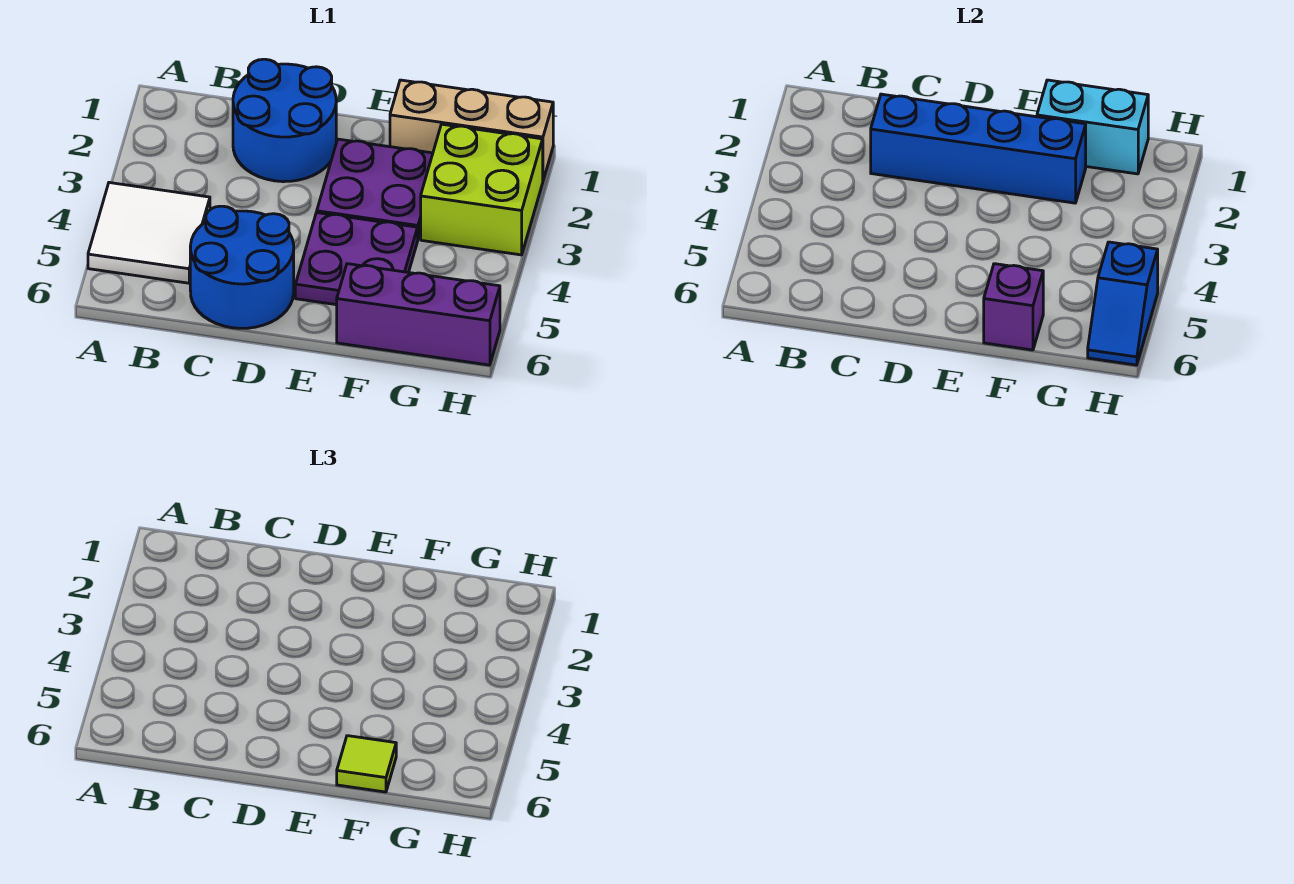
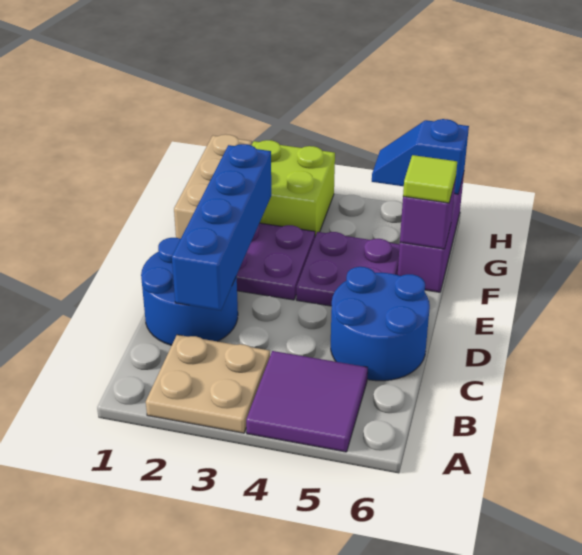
none -> tan 2x2 plate [146,335,270,433]
white 2x2 tile [88,183,210,283] -> purple 2x2 tile [246,351,368,452]
cyan 1x2 brick [1037,80,1148,174] -> none
blue 1x2 slope [1088,242,1158,365] -> blue 1x2 slope turned to [372,119,469,194]

